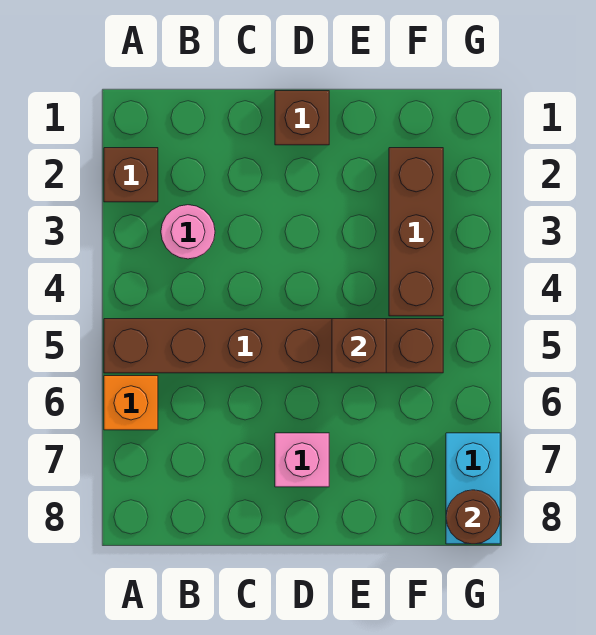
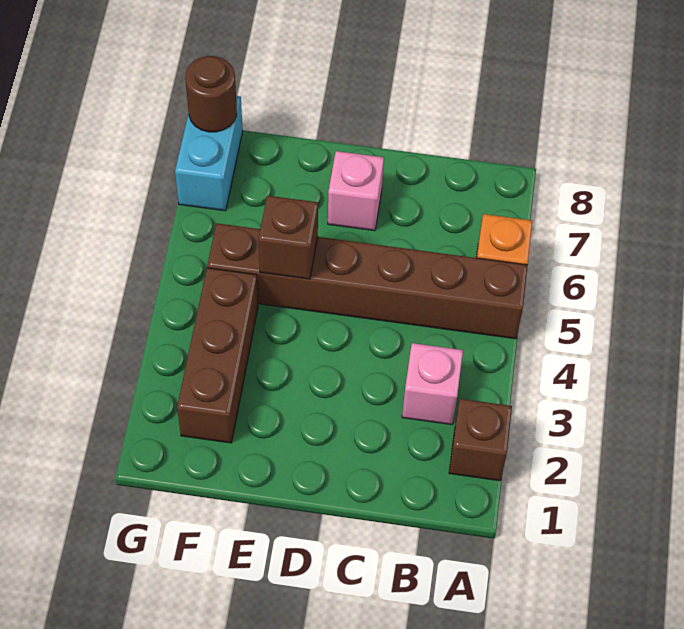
pink 1x1 round brick [161,205,215,259] -> pink 1x1 brick [402,343,463,425]
brown 1x1 brick [275,91,329,145] -> none

